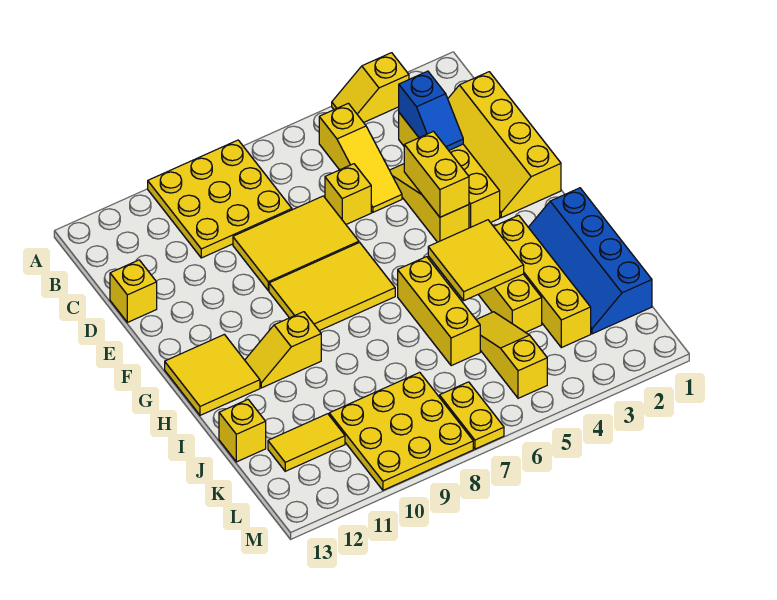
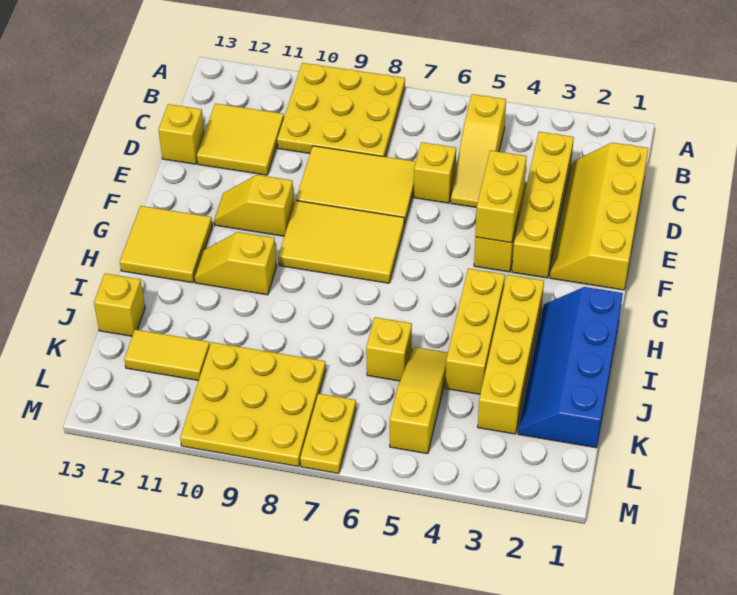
yellow 1x2 slope [332,53,409,123] -> yellow 1x2 slope moved to [214,175,294,236]
blue 1x2 slope [399,71,463,150] -> none
yellow 2x2 tile [428,220,524,300] -> yellow 2x2 tile moved to [197,104,284,175]
yellow 1x3 brick [398,257,480,366] -> yellow 1x1 brick [366,317,412,381]

